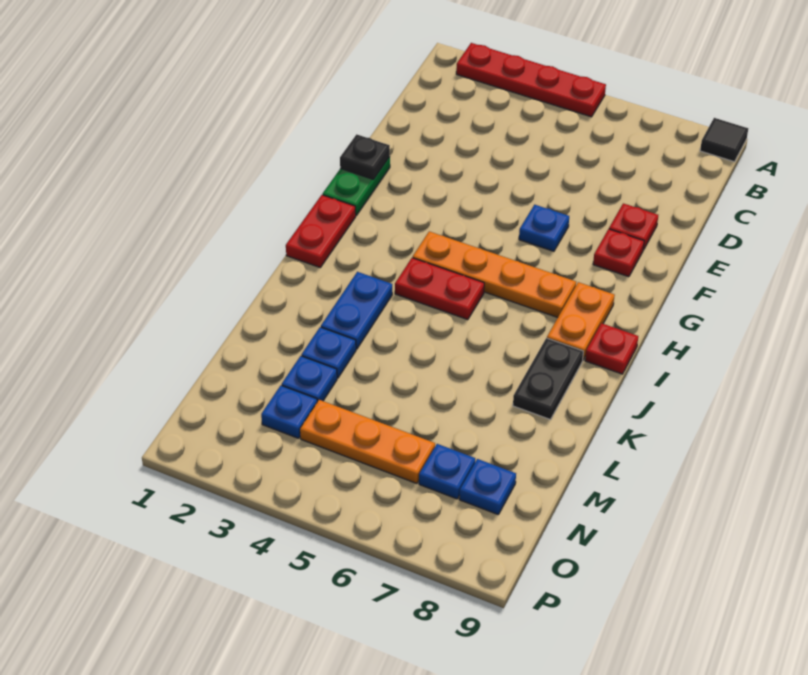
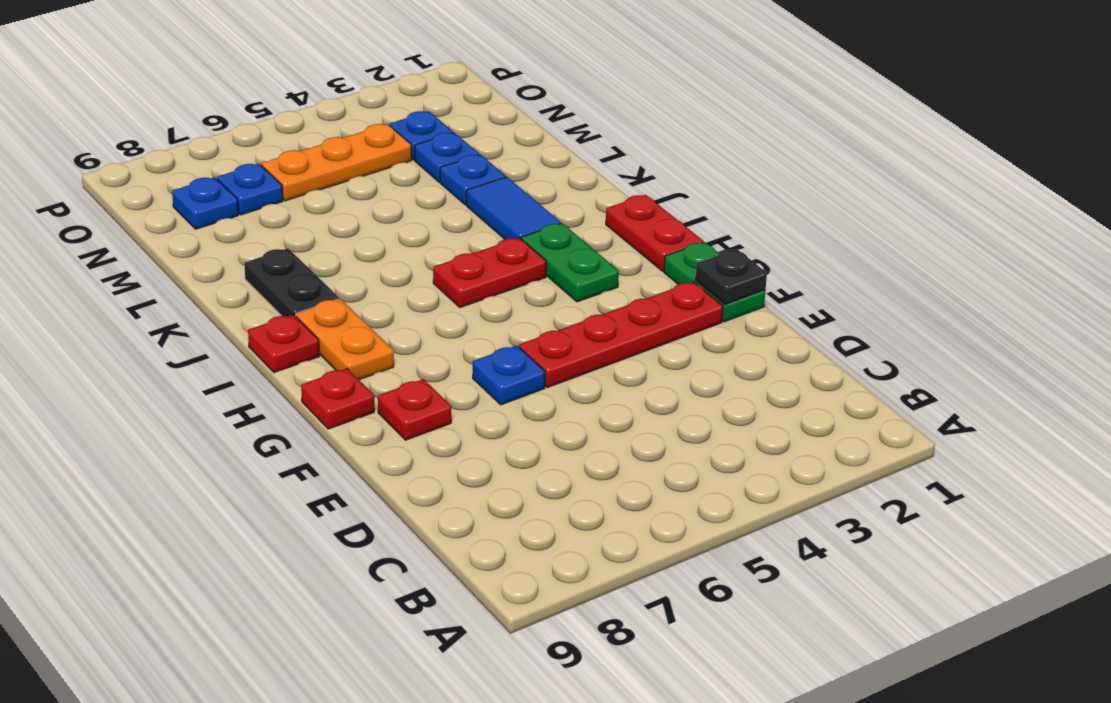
red 1x4 plate [456,43,606,117] -> red 1x4 plate moved to [519,282,723,388]
black 1x1 tile [700,118,748,162] -> none
red 1x1 plate [609,203,658,250] -> red 1x1 plate moved to [301,368,374,429]
none -> green 1x2 plate [521,223,619,302]
orange 1x4 plate [413,231,576,317] -> none
blue 1x2 plate [321,272,392,349] -> blue 1x2 tile [467,177,561,239]

